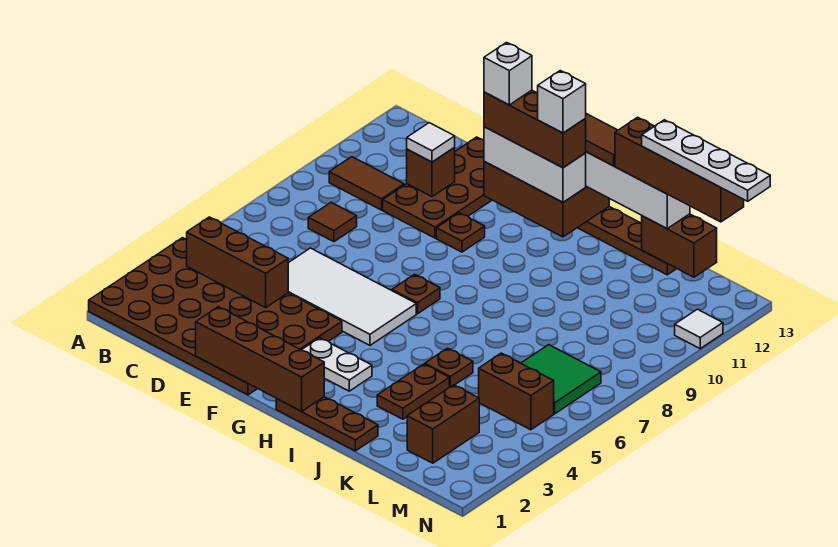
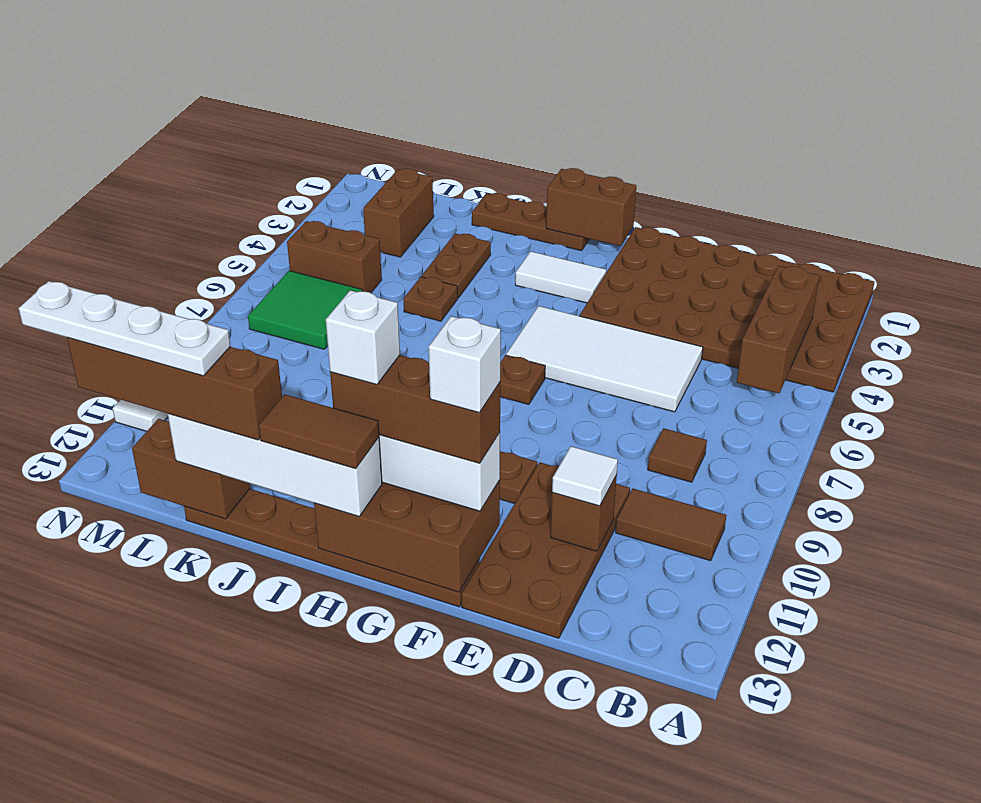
brown 1x3 brick [187,217,288,307] -> brown 1x3 brick turned to [737,266,820,393]
brown 1x4 brick [196,307,324,411] -> brown 1x2 brick [546,168,636,246]
white 1x2 plate [302,338,372,391] -> white 1x2 tile [515,251,606,303]

